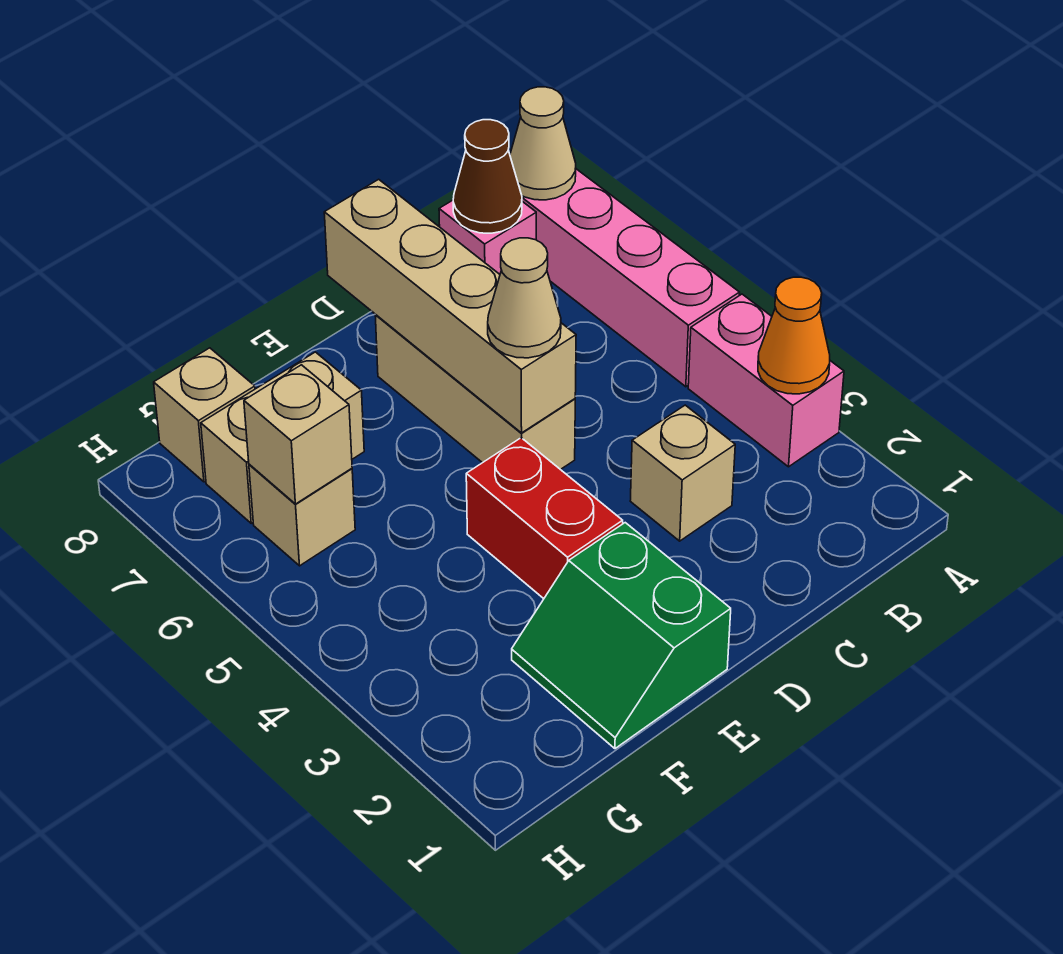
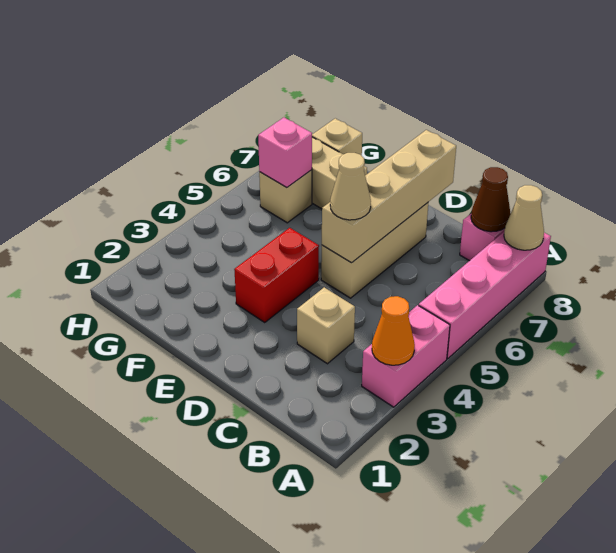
green 2x2 slope [512,523,731,749] -> none
tan 1x1 brick [244,365,352,504] -> pink 1x1 brick [258,118,312,188]

